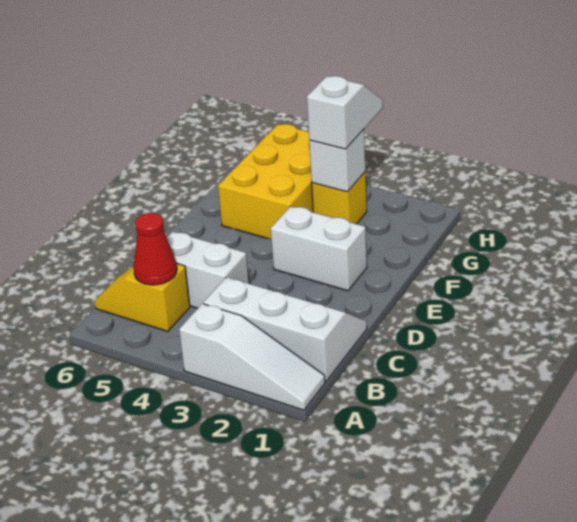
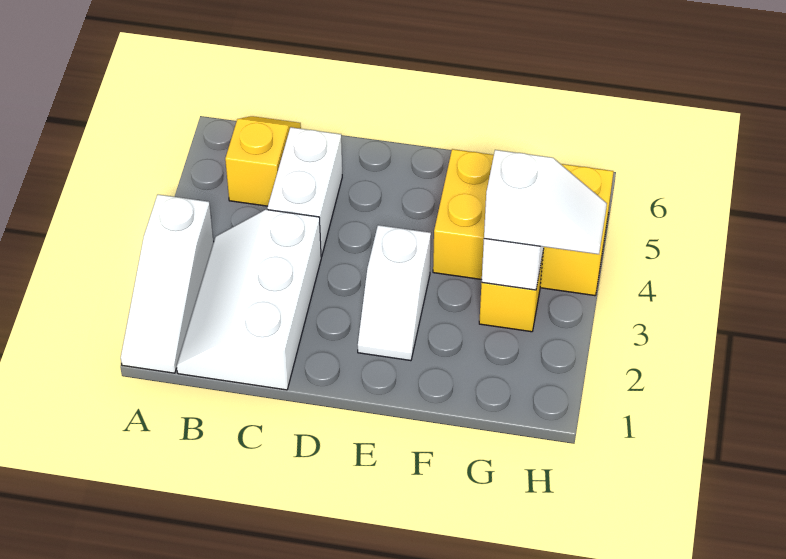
white 2x3 slope [203,277,367,382] -> white 2x3 slope turned to [177,210,321,390]
red 1x1 cone [133,213,177,285] -> none
white 1x2 brick [271,206,367,291] -> white 1x2 slope [358,225,431,361]

